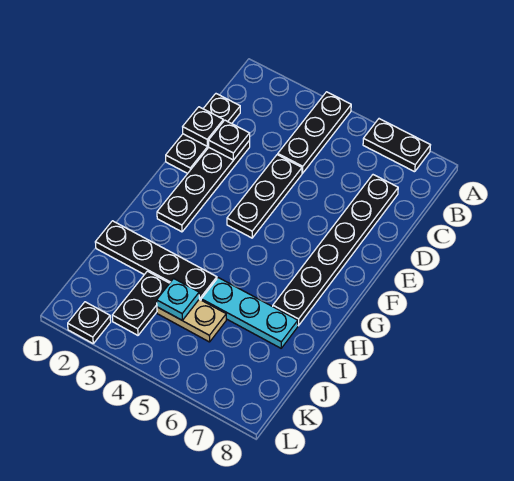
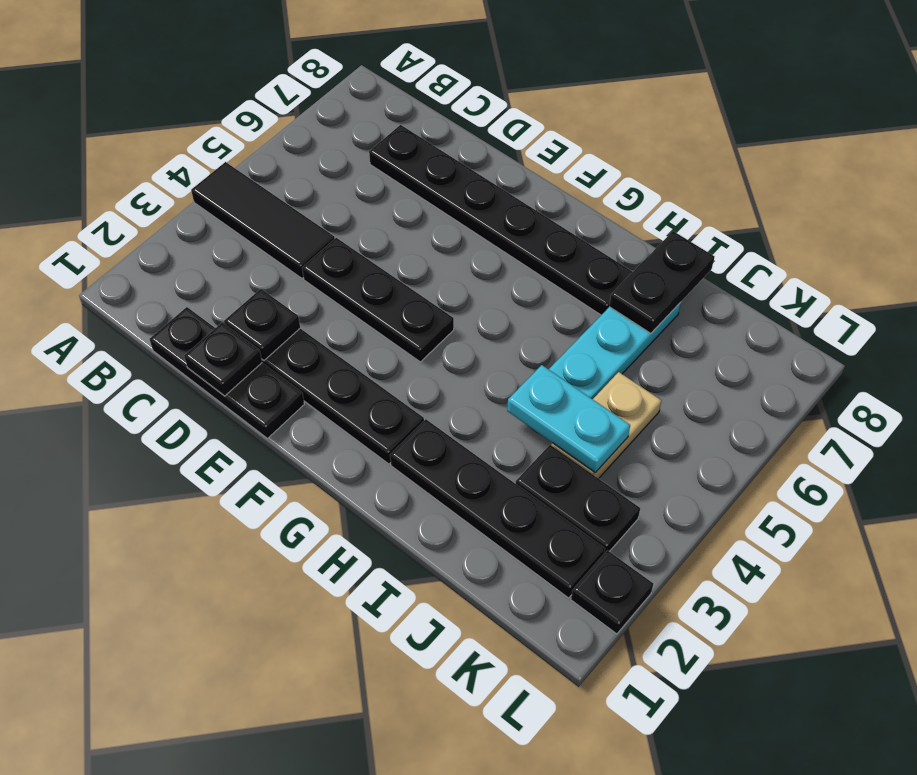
black 1x3 plate [278,92,351,173] -> black 1x3 tile [191,162,335,278]
black 1x2 plate [363,119,430,172] -> black 1x2 plate moved to [609,231,715,333]
black 1x4 plate [95,221,217,300] -> black 1x4 plate turned to [390,419,605,598]
cyan 1x1 plate [157,279,199,320] -> cyan 1x2 plate [507,365,630,473]

